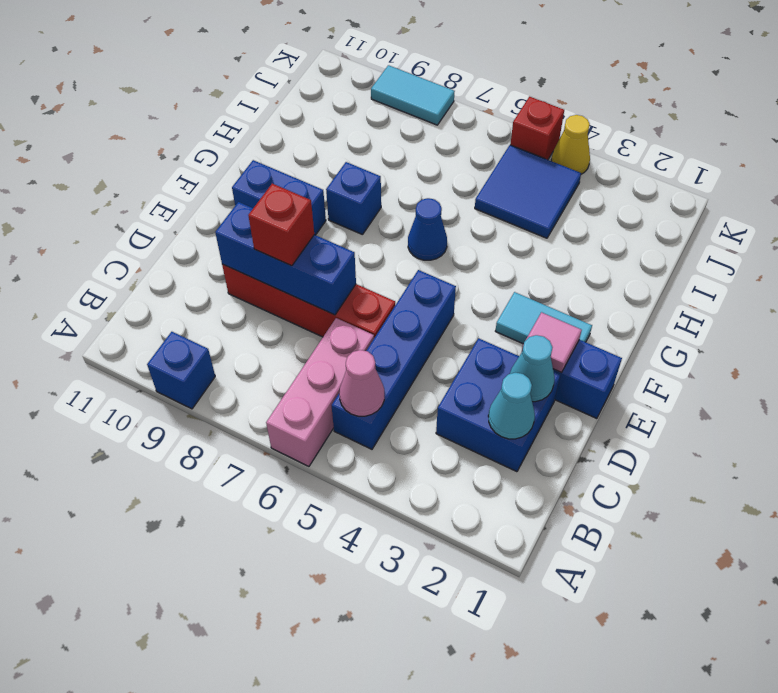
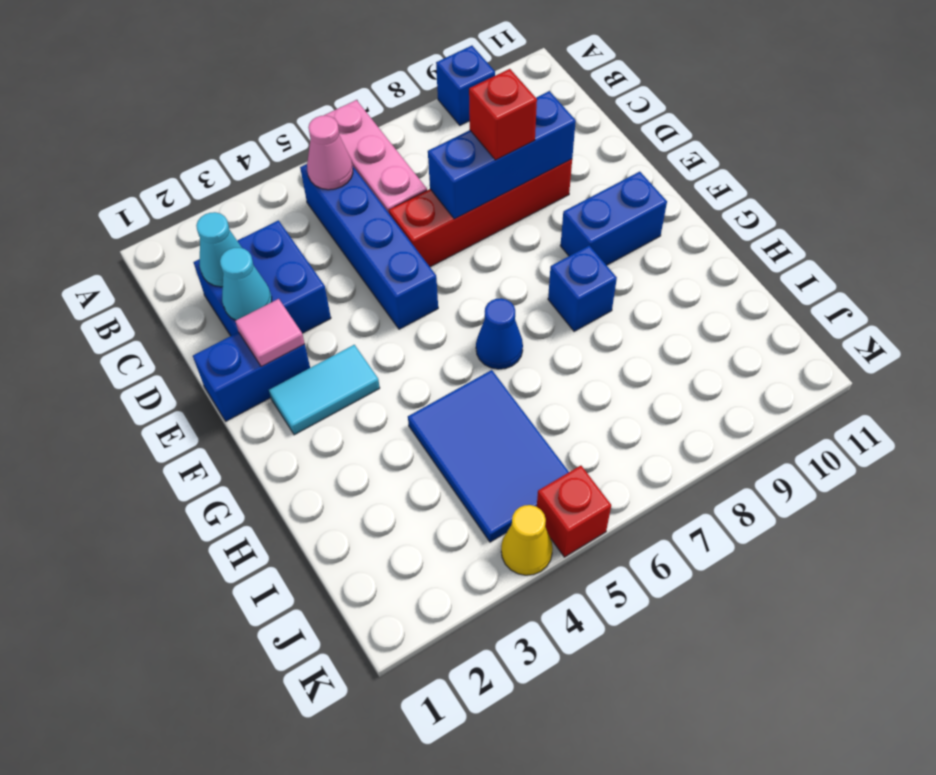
blue 2x2 tile [475,145,581,238] -> blue 2x3 tile [408,370,569,542]
cyan 1x2 tile [371,65,455,125] -> none

